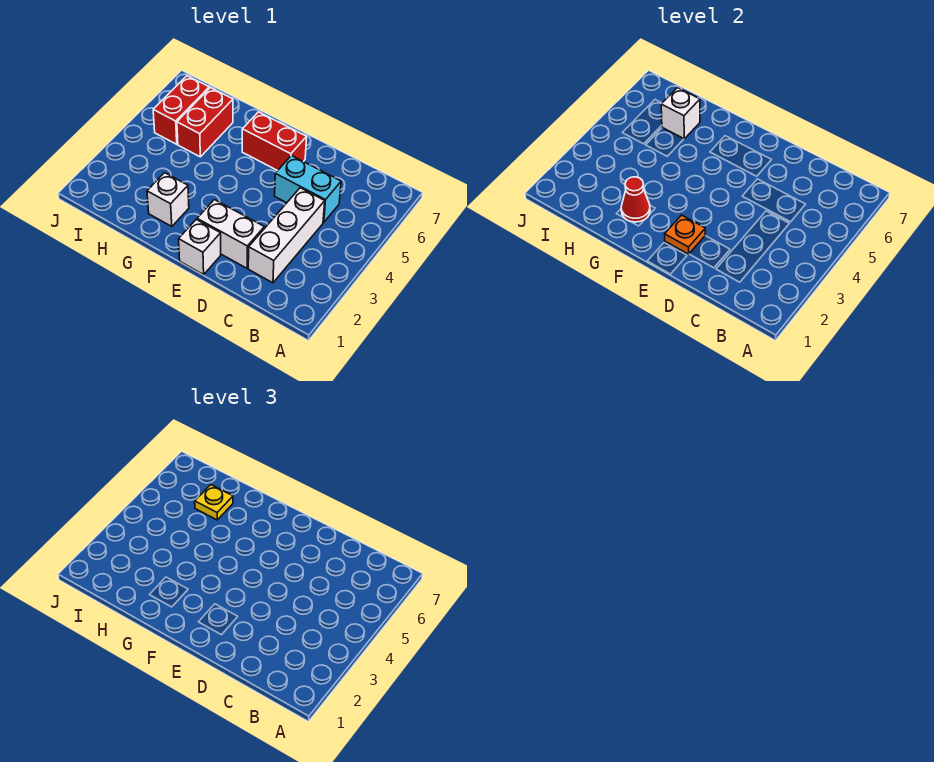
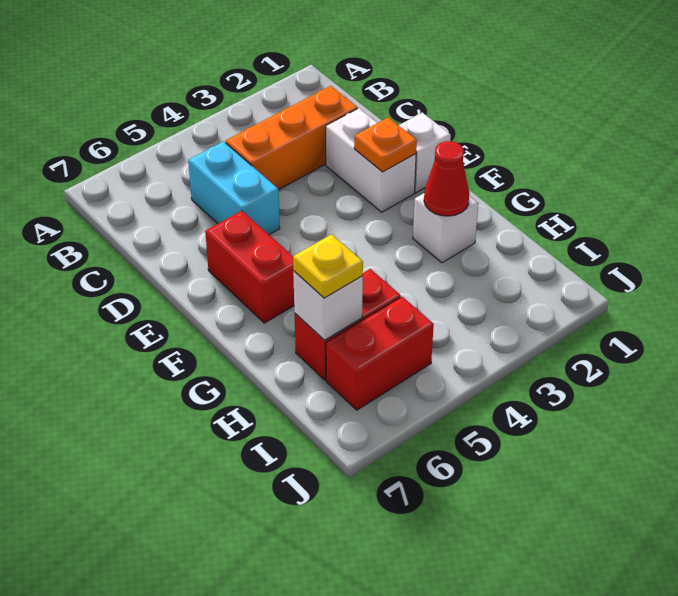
white 1x3 brick [248,188,325,283] -> orange 1x3 brick [226,86,358,190]

